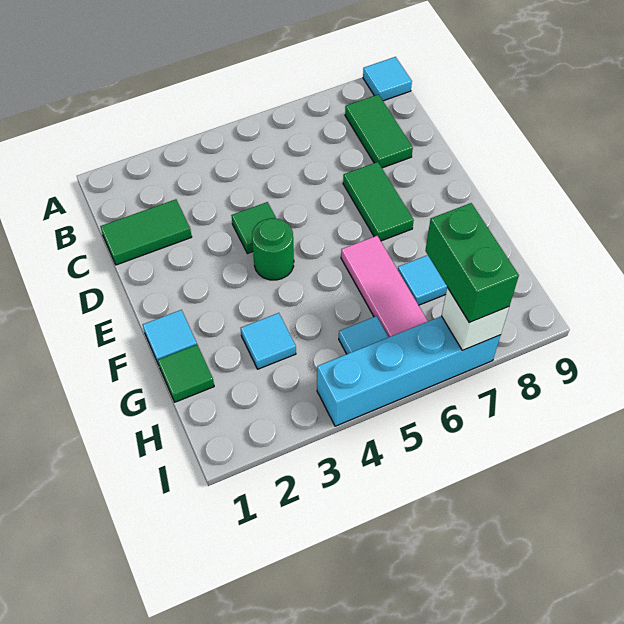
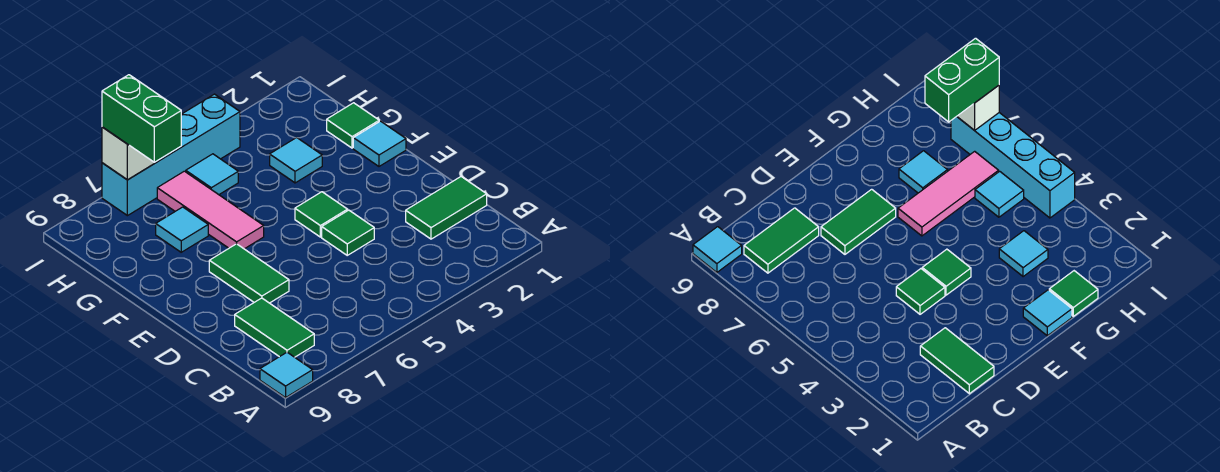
green 1x1 round brick [252,218,294,280] -> green 1x1 tile [295,192,348,237]

